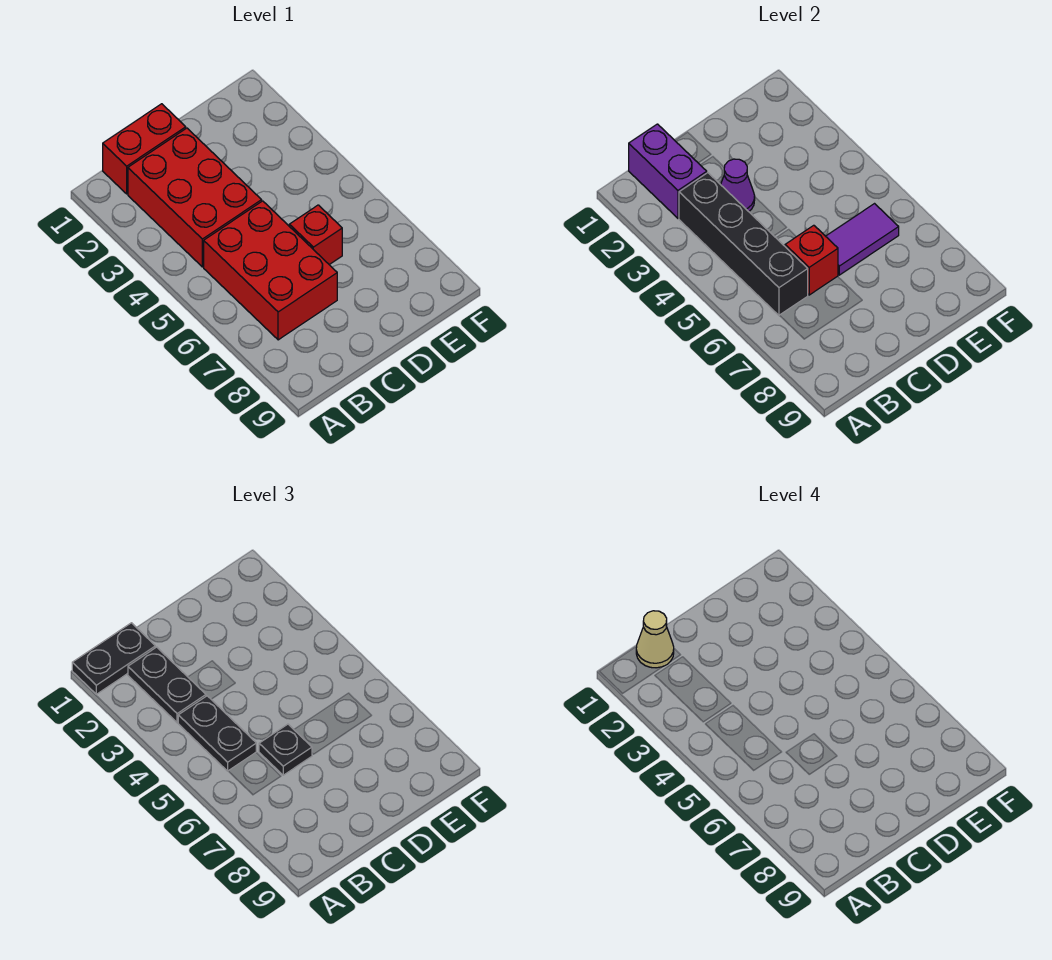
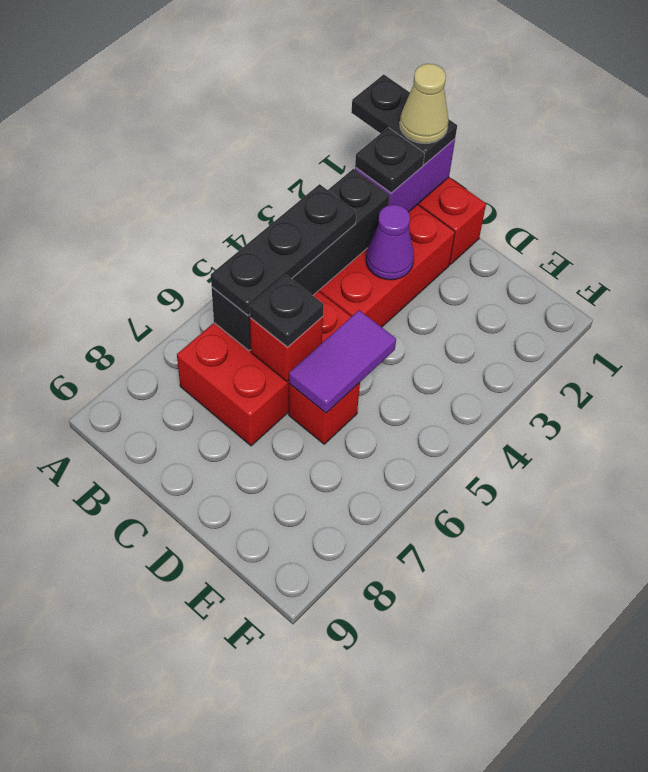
black 1x2 plate [128,647,206,723] -> black 1x1 plate [355,128,425,193]
black 1x2 plate [178,696,256,771] -> black 1x3 plate [211,184,356,316]
purple 1x2 tile [826,204,899,275] -> purple 1x2 tile turned to [289,310,396,413]

